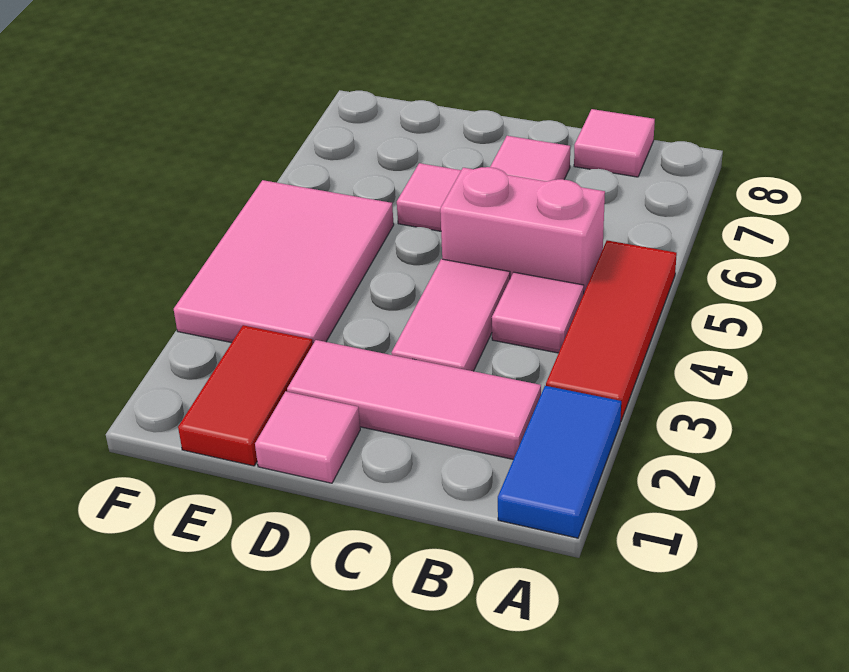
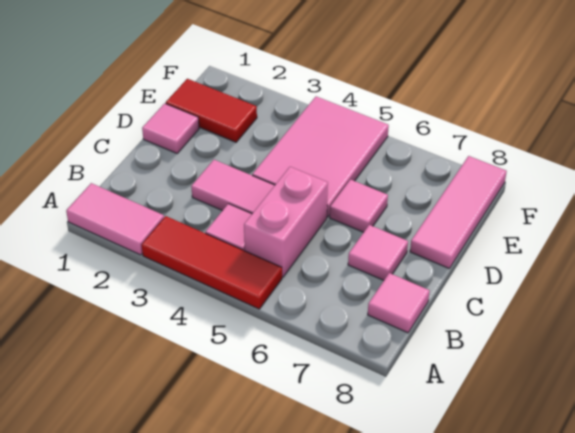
blue 1x2 tile [498,386,621,538] -> pink 1x2 tile [66,183,164,255]
pink 1x3 tile [287,340,541,459] -> pink 1x3 tile moved to [410,156,507,268]
pink 2x3 tile [174,180,394,343] -> pink 2x3 tile turned to [252,97,389,217]

